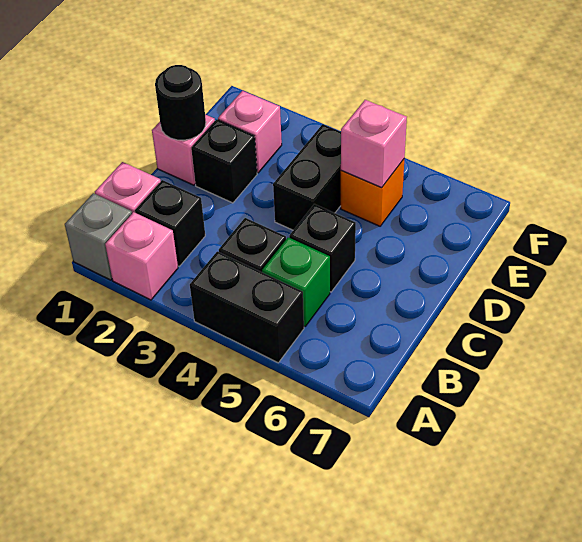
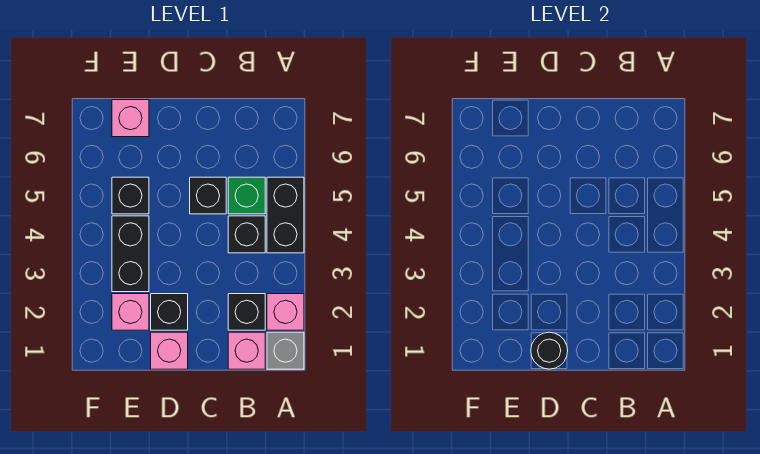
black 1x2 brick [273,124,341,230] -> black 1x2 brick turned to [112,216,149,292]
orange 1x1 brick [341,159,404,226] -> black 1x1 brick [112,177,149,214]
pink 1x1 brick [341,100,407,188] -> pink 1x1 brick moved to [112,100,149,137]

